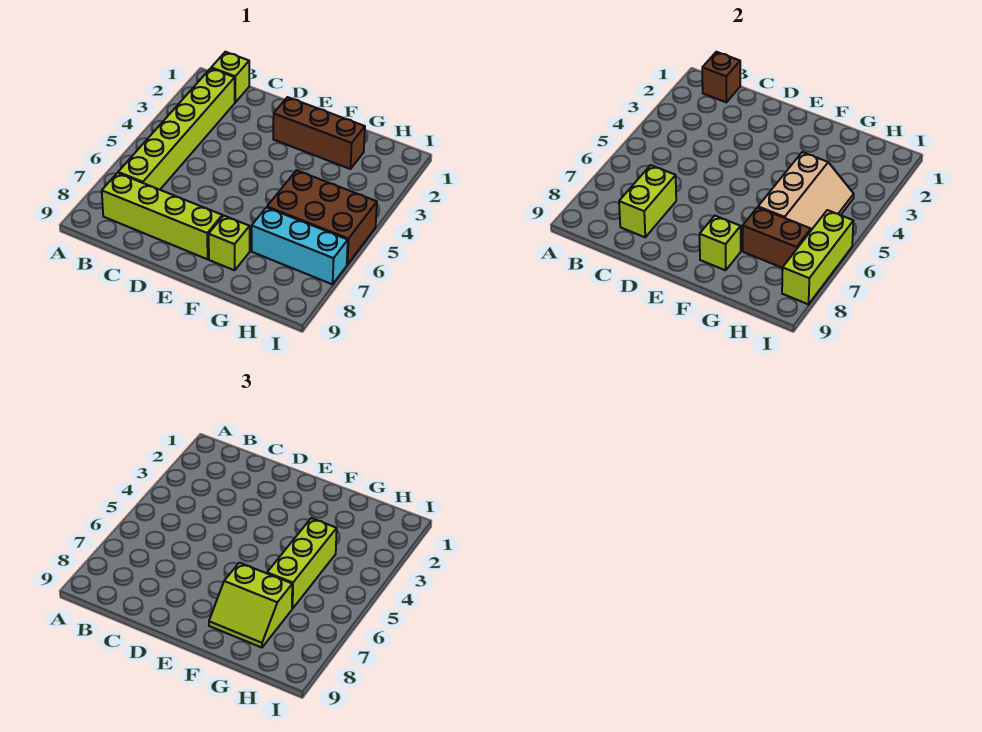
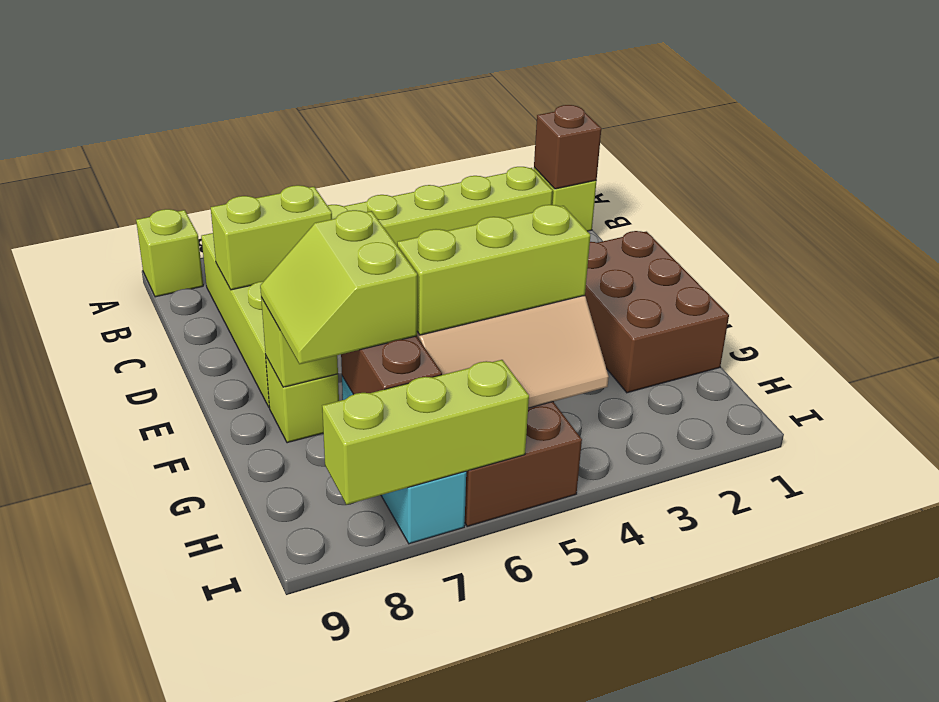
none -> lime 1x1 brick [136,209,203,297]
brown 1x3 brick [273,97,365,169] -> brown 2x3 brick [585,231,729,393]

